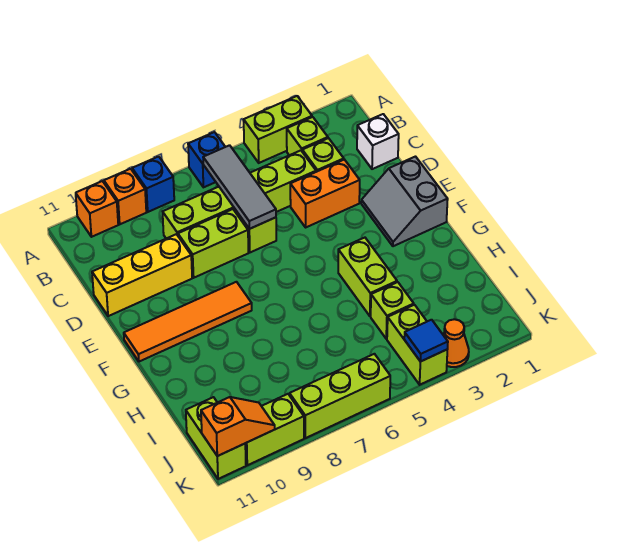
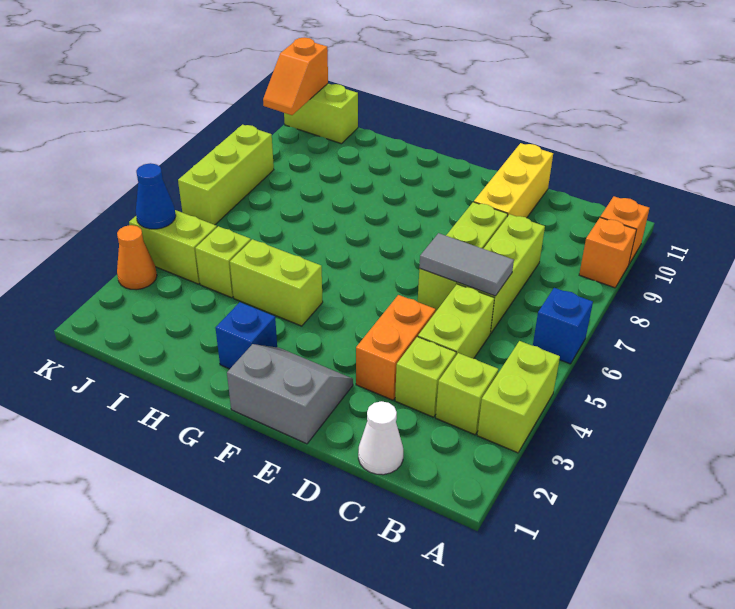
blue 1x1 brick [132,156,174,212] -> blue 1x1 brick moved to [216,302,277,369]
grey 1x3 tile [203,145,276,229] -> grey 1x2 tile [419,233,514,296]
white 1x1 brick [357,114,399,169] -> white 1x1 cone [358,401,403,475]
orange 1x4 tile [124,282,252,362] -> none
blue 1x1 tile [404,320,448,362] -> blue 1x1 cone [136,163,176,229]
lime 1x2 brick [245,394,304,465] -> none

